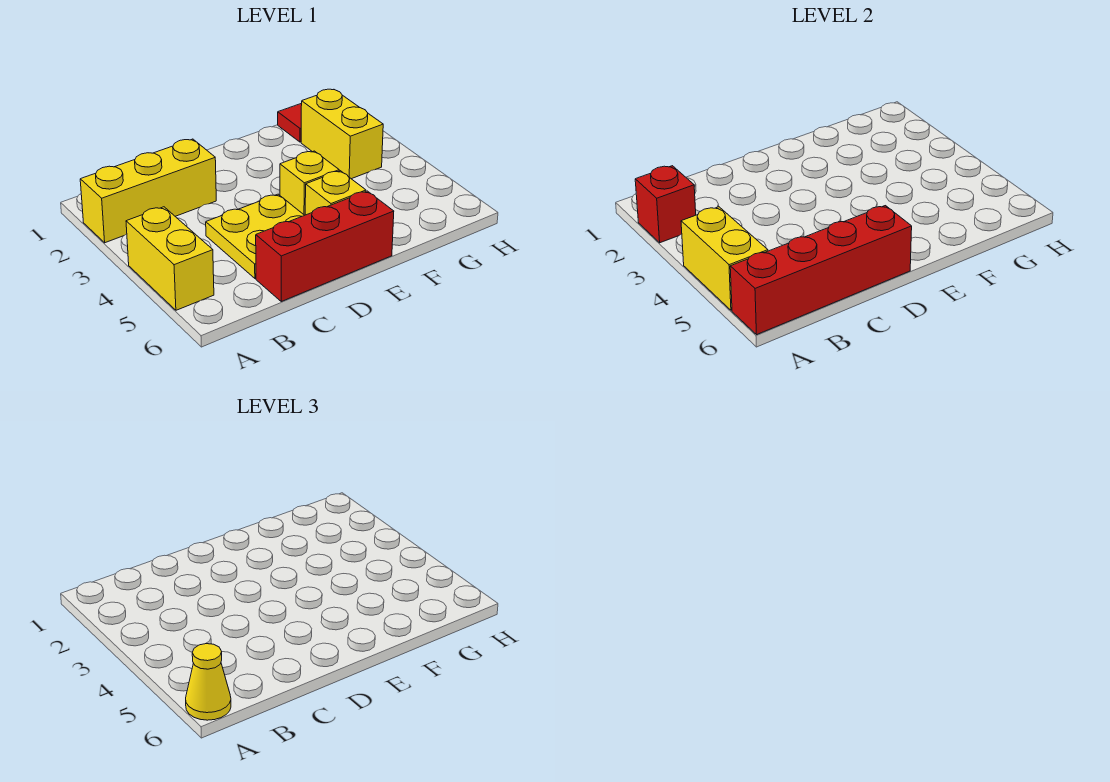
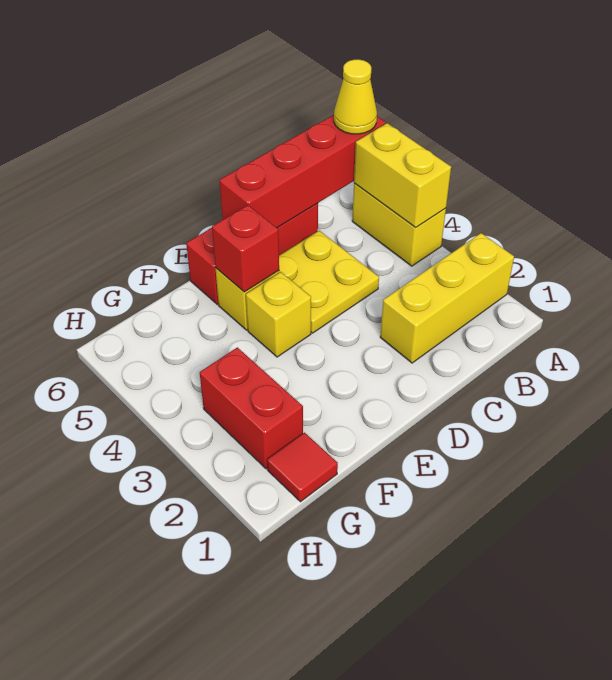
red 1x1 brick [635,166,696,243] -> red 1x1 brick moved to [212,205,279,292]
yellow 1x2 brick [301,89,383,179] -> red 1x2 brick [200,347,303,469]

